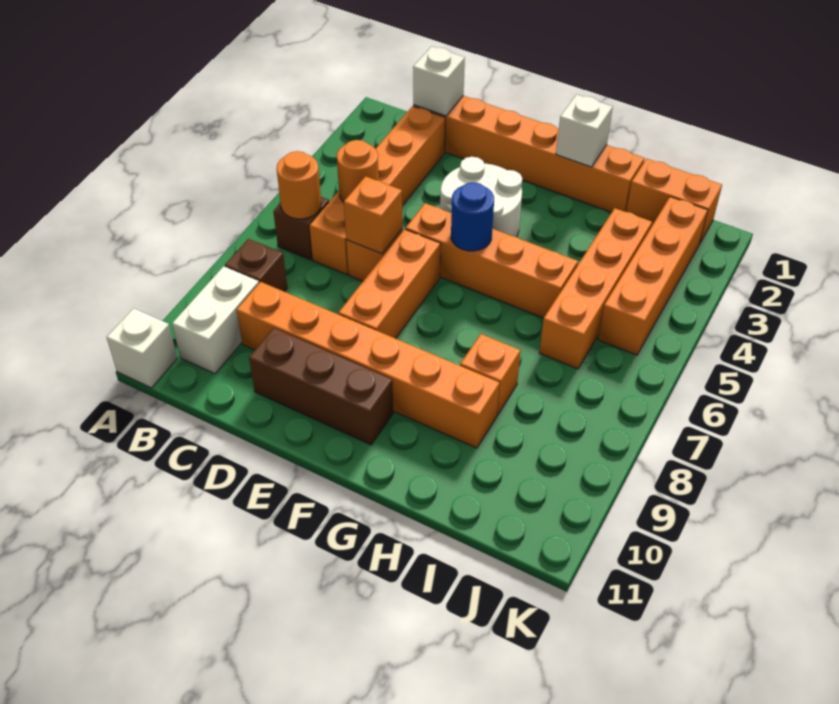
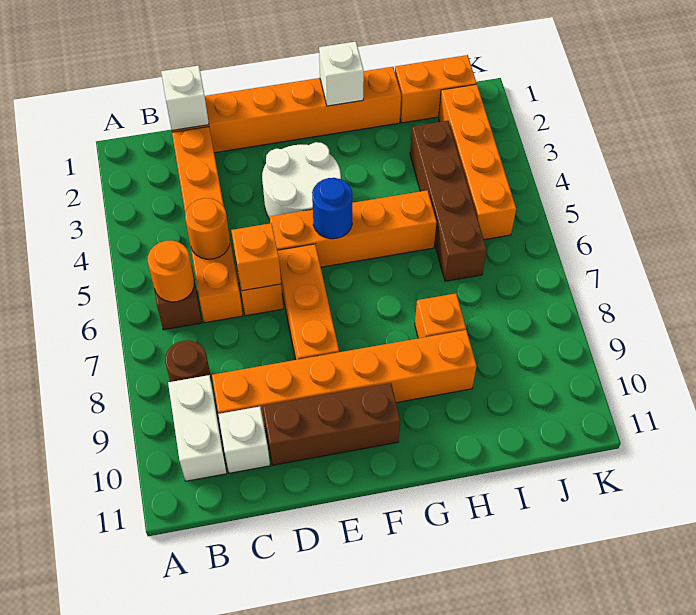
white 1x1 brick [107,308,177,388] -> white 1x1 brick moved to [218,407,270,473]
brown 1x1 brick [225,239,287,292] -> brown 1x1 round brick [165,340,211,382]
orange 1x4 brick [539,208,652,369] -> brown 1x4 brick [410,121,487,281]

